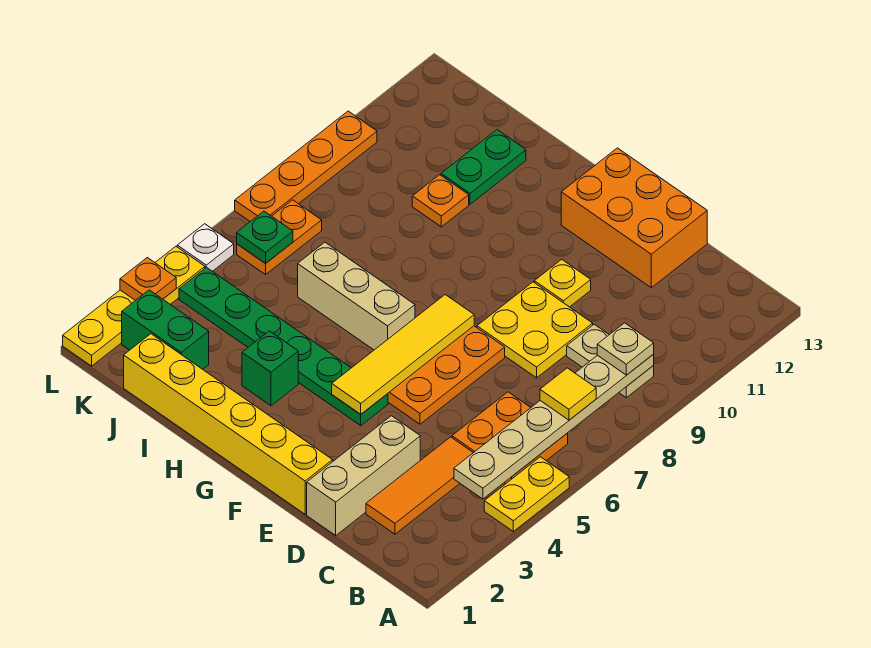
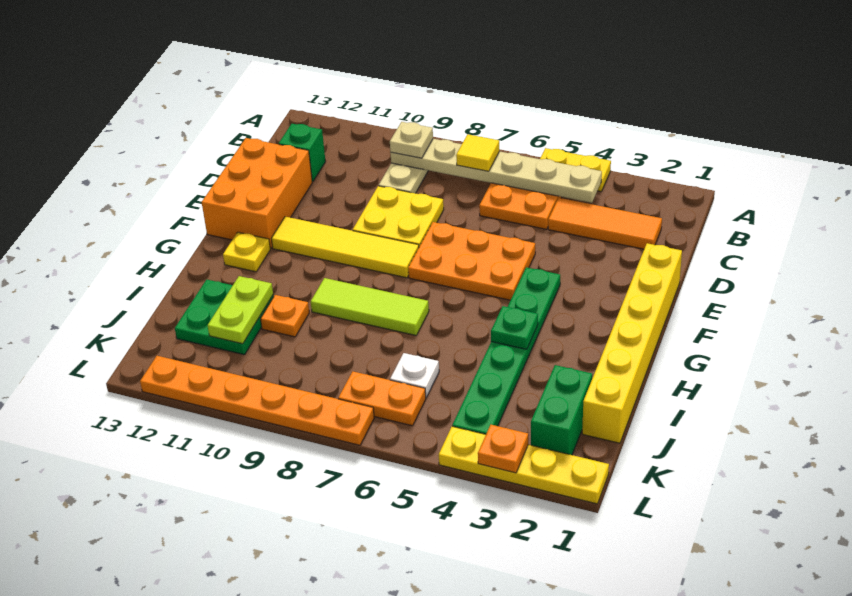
tan 1x3 brick [307,416,420,535] -> none
yellow 1x1 plate [534,259,591,307] -> yellow 1x1 plate moved to [223,232,270,272]
yellow 1x4 tile [332,295,474,414] -> yellow 1x4 tile moved to [271,217,419,278]
tan 1x3 brick [298,242,415,350] -> none
green 1x1 brick [242,331,298,406] -> green 1x1 brick moved to [279,124,326,182]
none -> lime 1x3 tile [311,278,429,335]
green 1x2 plate [441,130,526,204] -> green 2x2 plate [175,280,274,355]
none -> lime 1x2 plate [208,276,273,344]
green 1x1 plate [237,211,293,263] -> green 1x1 plate moved to [491,306,538,349]
white 1x1 plate [177,224,234,271] -> white 1x1 plate moved to [390,353,439,397]
orange 1x4 plate [235,111,377,221] -> orange 1x6 plate [140,356,374,445]

